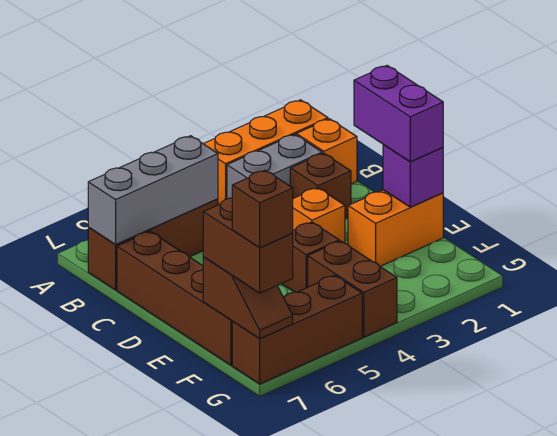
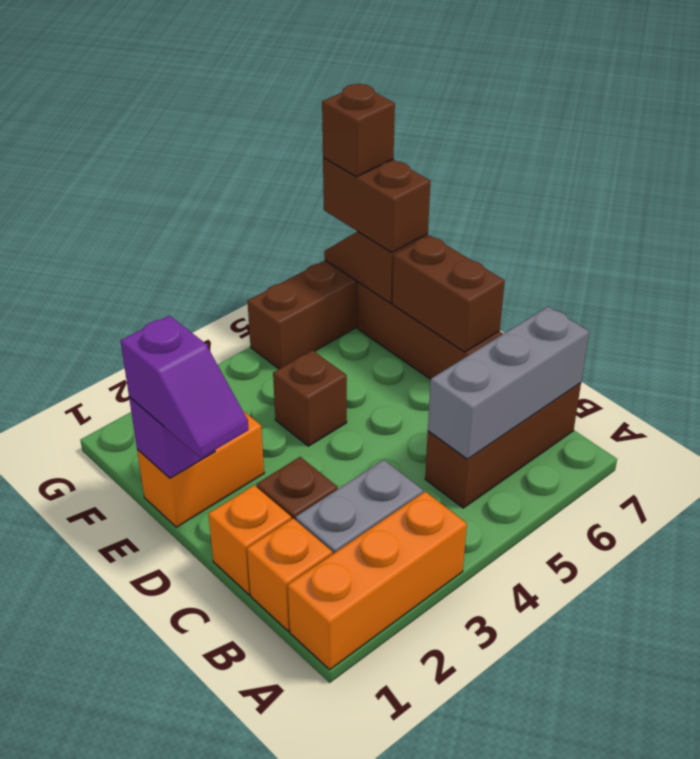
purple 1x2 brick [354,66,443,162] -> purple 1x2 slope [121,316,249,458]
orange 1x1 brick [293,188,345,243] -> orange 1x1 brick moved to [208,485,291,595]
brown 1x2 brick [308,241,397,337] -> brown 1x2 brick moved to [392,235,505,352]

